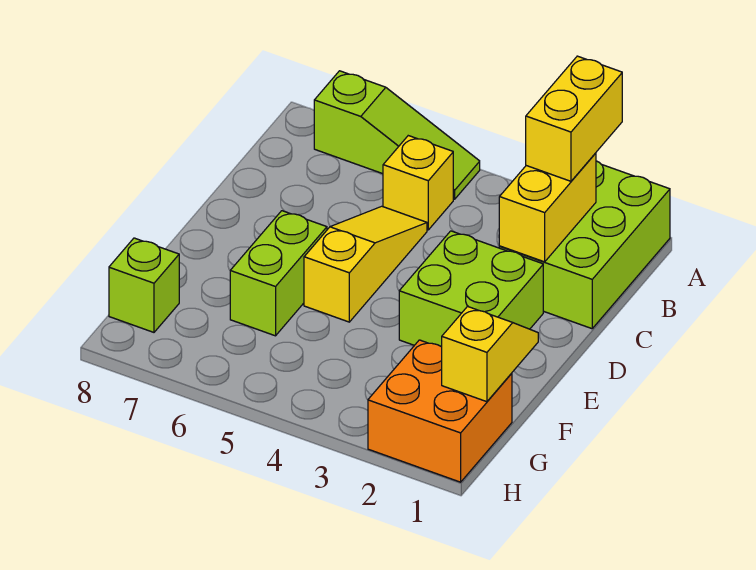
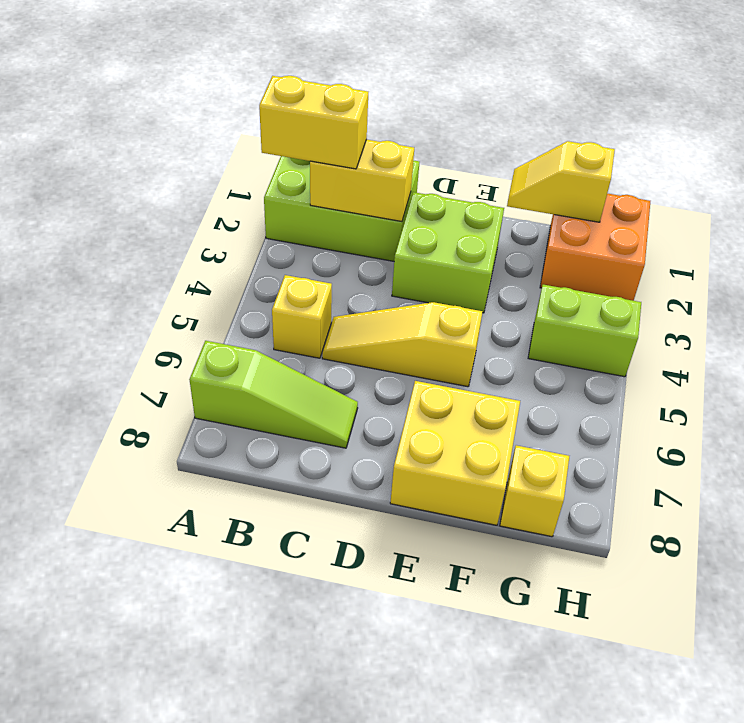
lime 1x3 slope [314,71,480,199] -> lime 1x3 slope turned to [189,341,358,448]
lime 1x2 brick [230,211,327,336] -> lime 1x2 brick moved to [528,285,641,377]
none -> yellow 2x2 brick [390,381,520,525]
lime 1x1 brick [109,238,179,332] -> yellow 1x1 brick [500,445,569,537]

